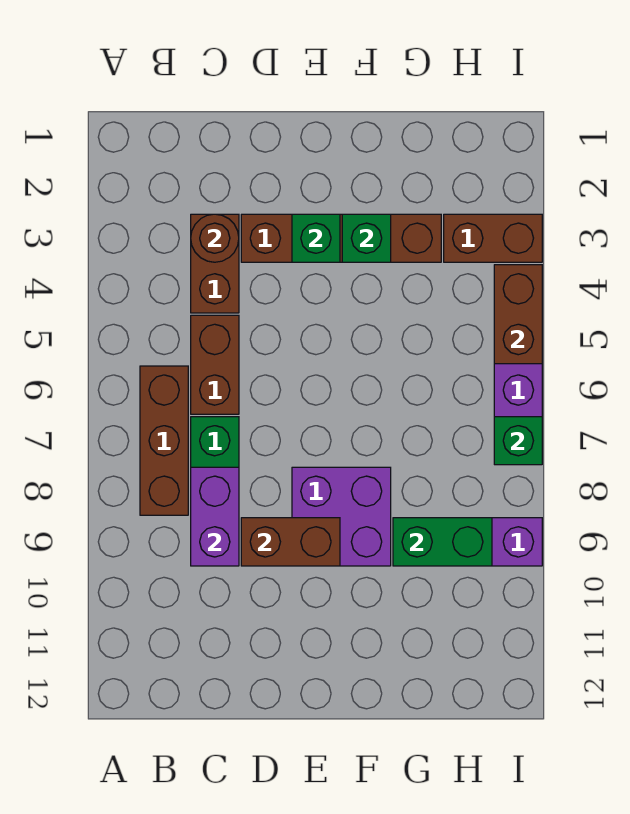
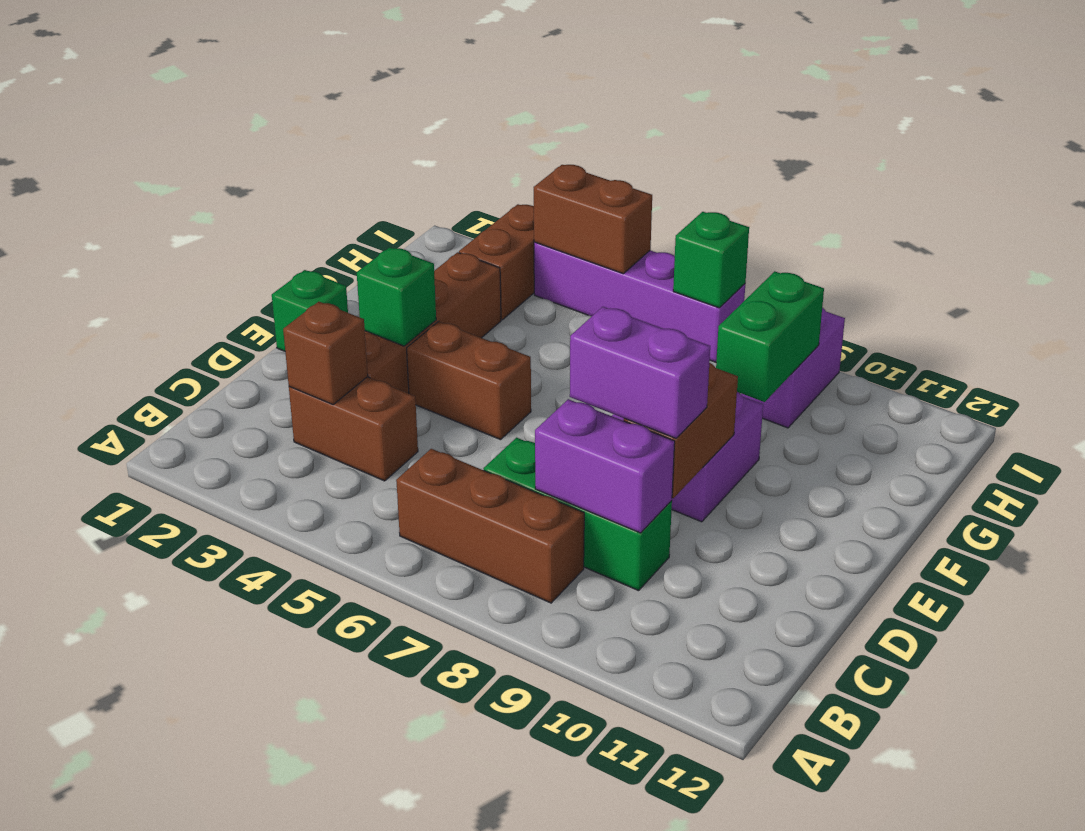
brown 1x1 round brick [191,214,239,262] -> brown 1x1 brick [283,302,368,404]
brown 1x2 brick [191,315,239,414] -> brown 1x2 brick moved to [407,321,531,440]
none -> purple 1x2 brick [570,307,710,438]
green 1x1 brick [342,214,391,262] -> green 1x1 brick moved to [272,270,348,351]

